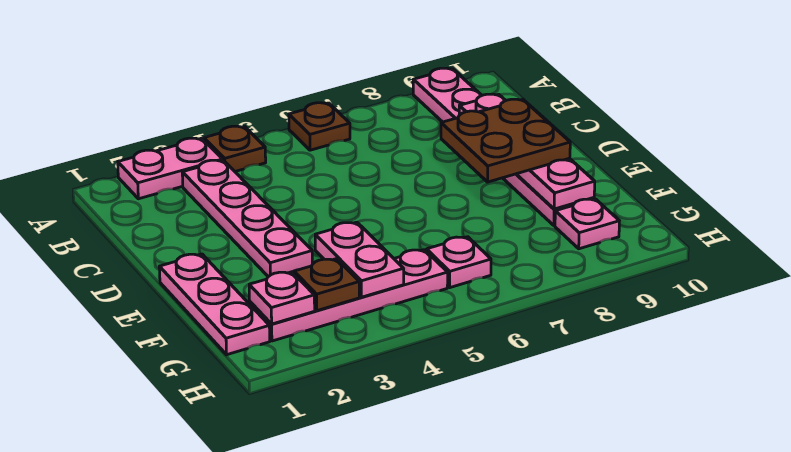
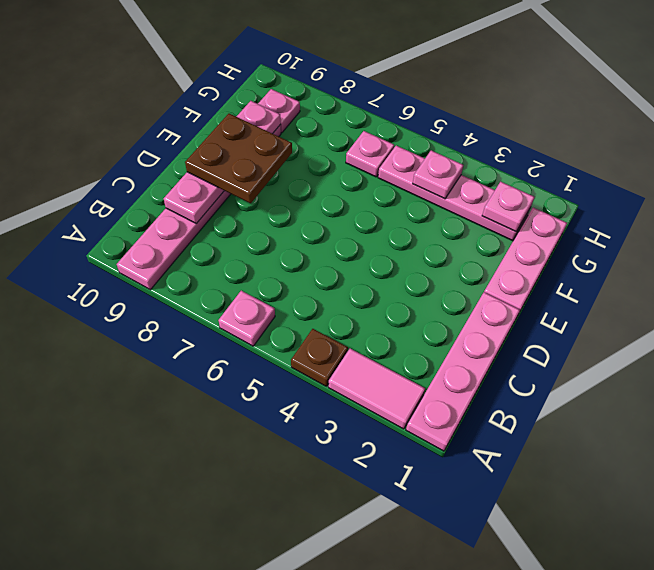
pink 1x2 plate [118,138,222,199] -> pink 1x2 tile [328,349,425,429]
brown 1x1 plate [289,103,350,150] -> pink 1x1 plate [218,291,275,346]
pink 1x4 plate [182,160,312,277] -> pink 1x4 plate moved to [406,292,520,451]
pink 1x2 plate [315,222,404,297] -> pink 1x1 plate [413,150,463,199]
brown 1x1 plate [294,259,359,311] -> none

